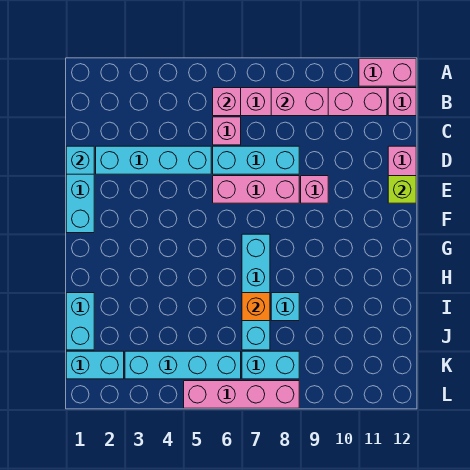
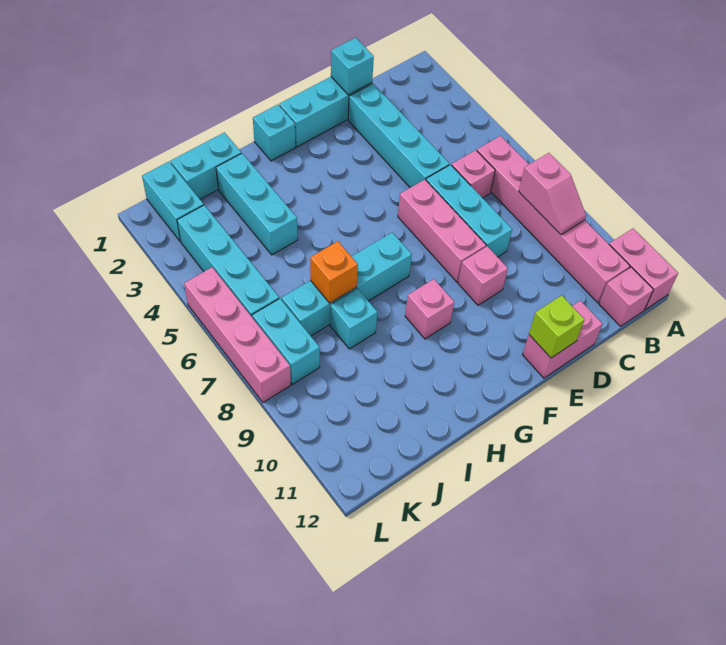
pink 1x1 brick [213,88,241,116] -> pink 1x1 brick moved to [405,279,454,339]
pink 1x2 brick [271,88,328,116] -> pink 1x2 slope [519,153,586,235]
none -> cyan 1x1 brick [253,105,296,161]
none -> cyan 1x3 brick [216,153,298,255]

